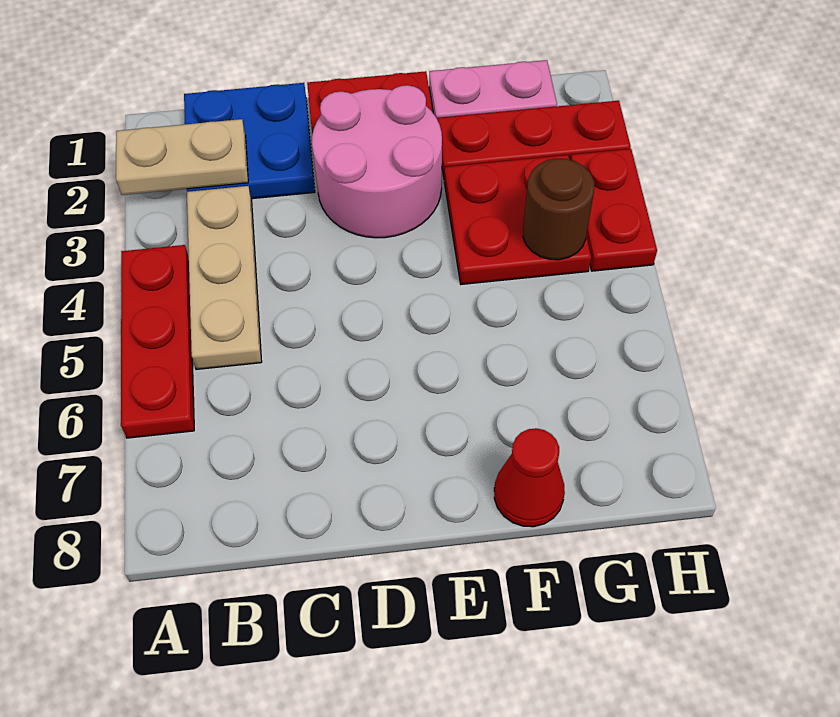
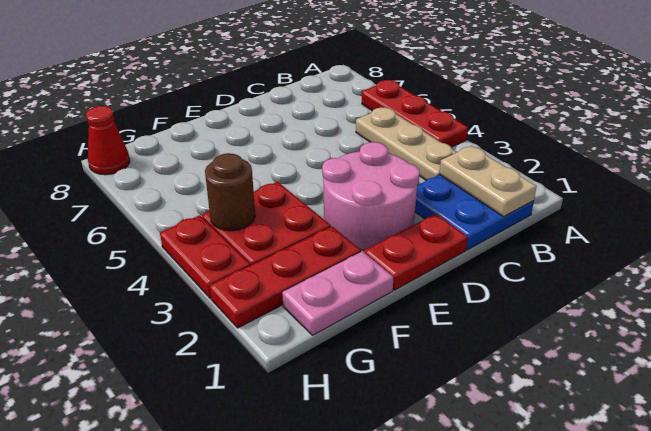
tan 1x2 plate [116,119,248,195] -> tan 1x2 plate turned to [439,146,537,217]
red 1x1 cone [494,428,565,527] -> red 1x1 cone moved to [86,106,130,175]

